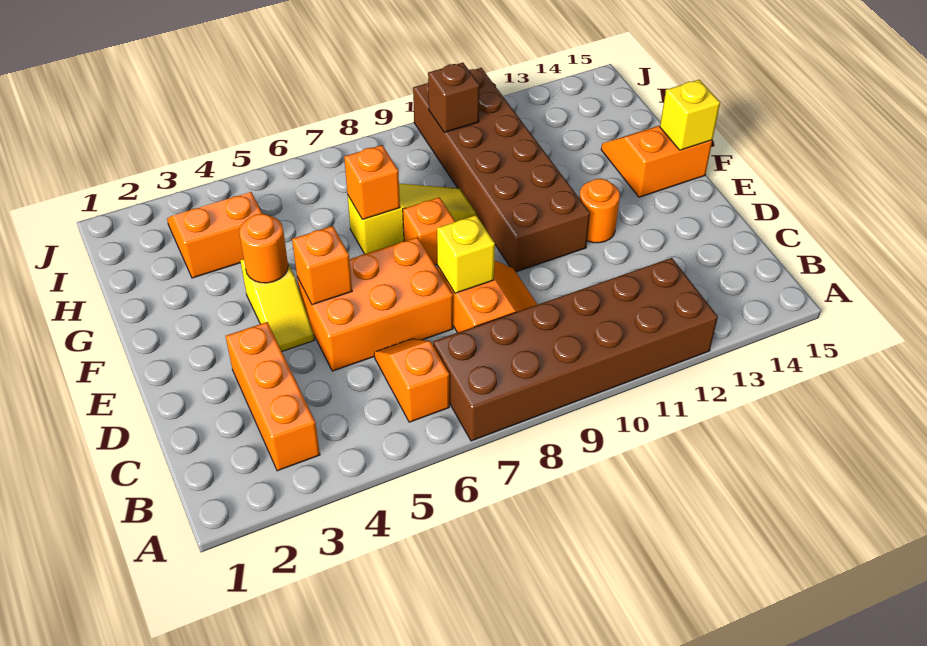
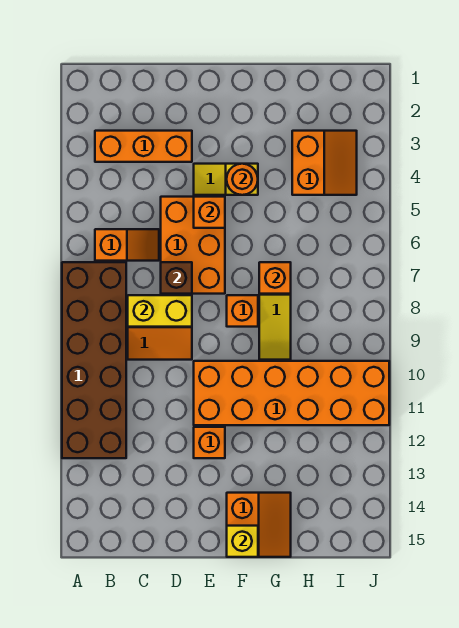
yellow 1x1 brick [437,215,495,293] -> yellow 1x2 brick [128,295,192,327]
brown 2x6 brick [413,68,590,272] -> orange 2x6 brick [194,361,389,425]
orange 1x1 round brick [579,179,620,243] -> orange 1x1 brick [194,427,225,458]
brown 1x1 brick [428,63,480,132] -> brown 1x1 brick moved to [161,262,192,294]

